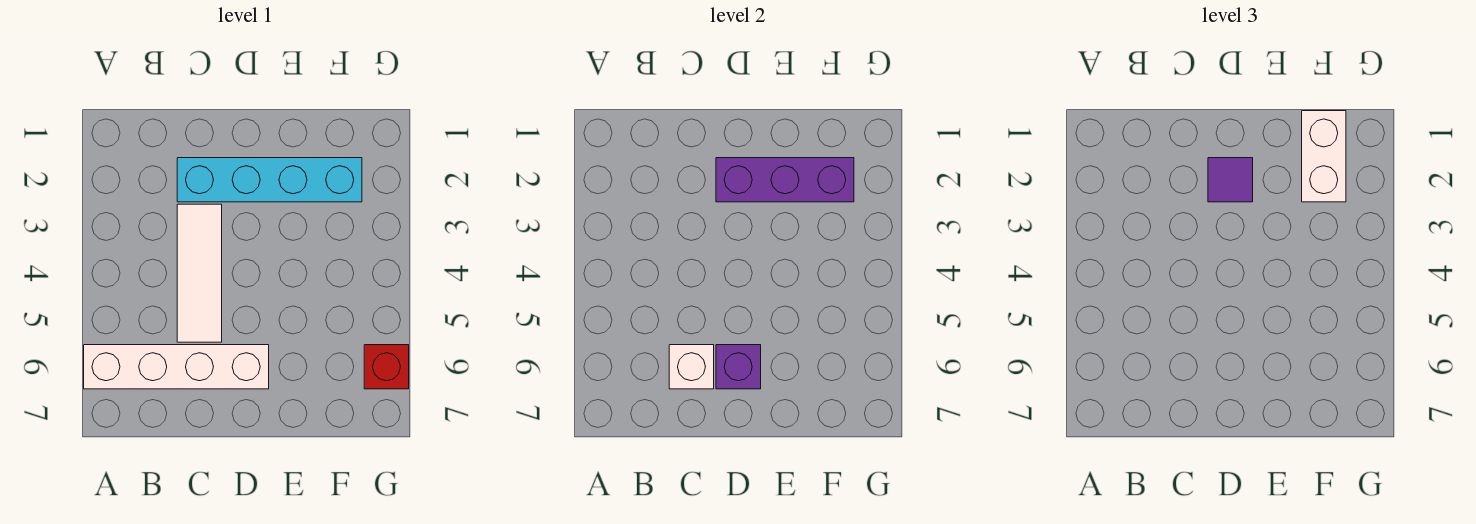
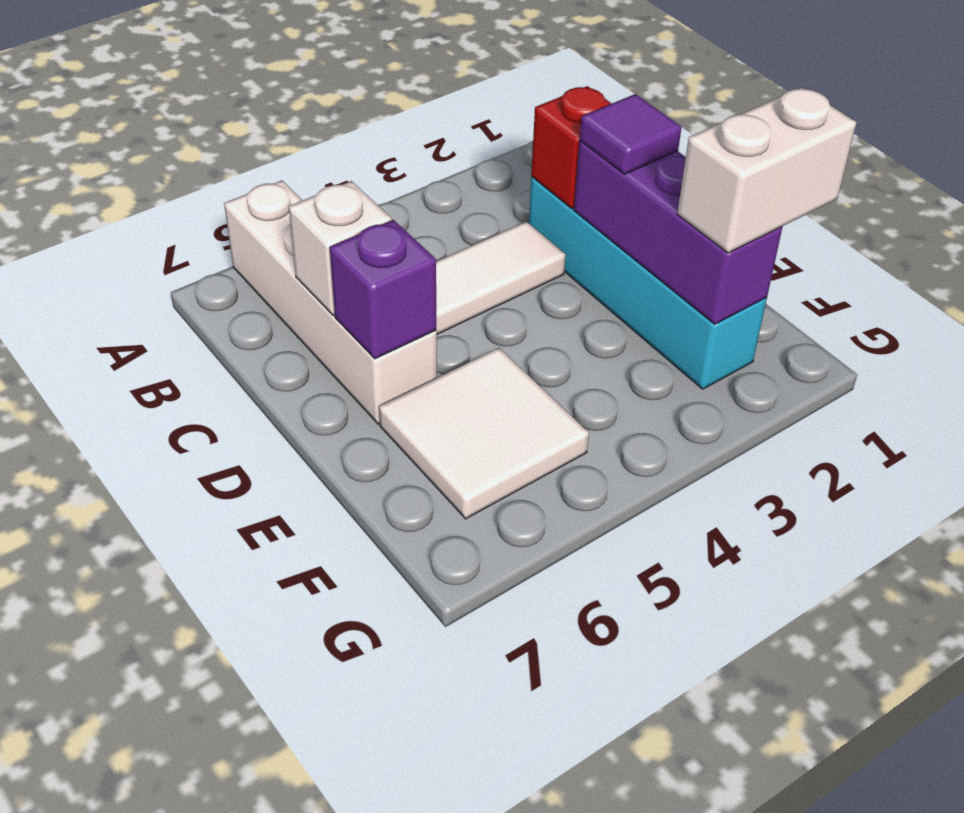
none -> white 2x2 tile [379,348,589,519]
red 1x1 brick [364,345,409,389] -> red 1x1 brick moved to [531,86,612,209]

